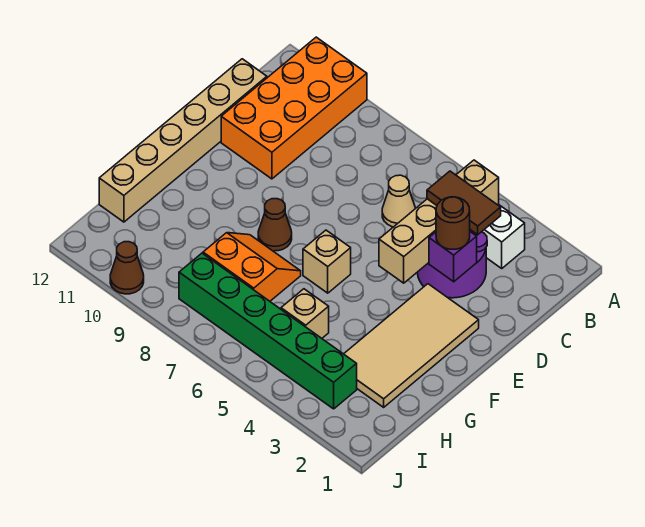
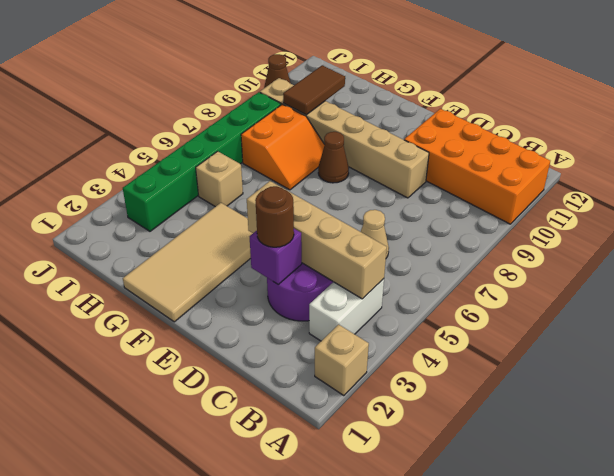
brown 1x2 tile [427,171,501,235] -> brown 1x2 tile moved to [283,65,345,115]
tan 1x6 brick [99,59,267,222] -> tan 1x6 brick moved to [260,78,429,198]
tan 2x4 tile [344,284,479,407] -> tan 2x4 tile turned to [123,203,253,322]
tan 1x1 brick [303,230,351,293] -> tan 1x1 brick moved to [315,325,369,396]

